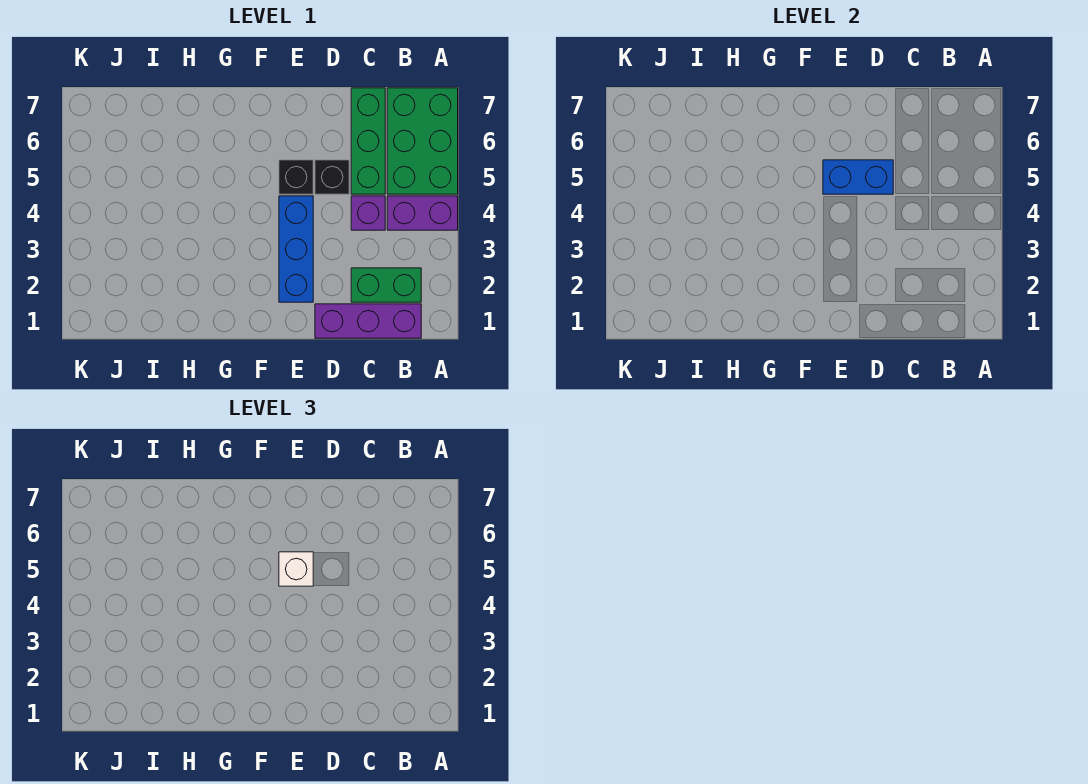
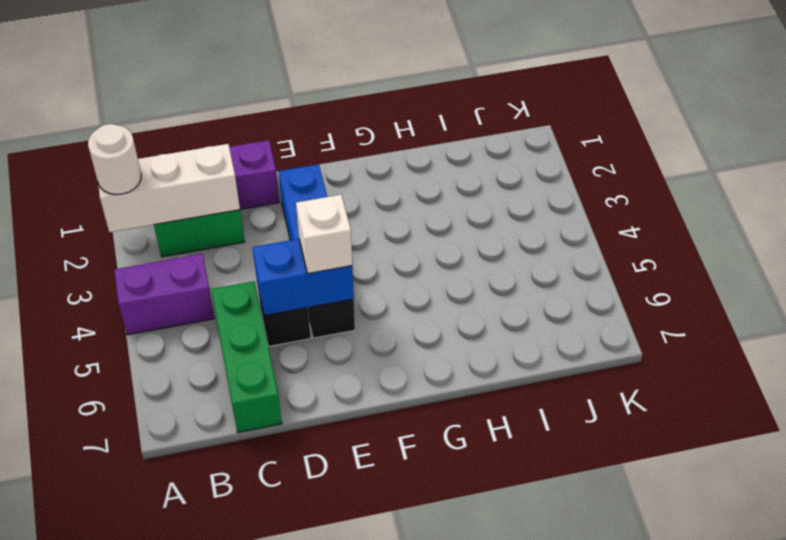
none -> white 1x3 brick [98,144,240,232]
none -> white 1x1 round brick [88,124,141,195]
green 2x3 brick [387,88,458,194] -> none
purple 1x1 brick [351,196,385,230] -> none

